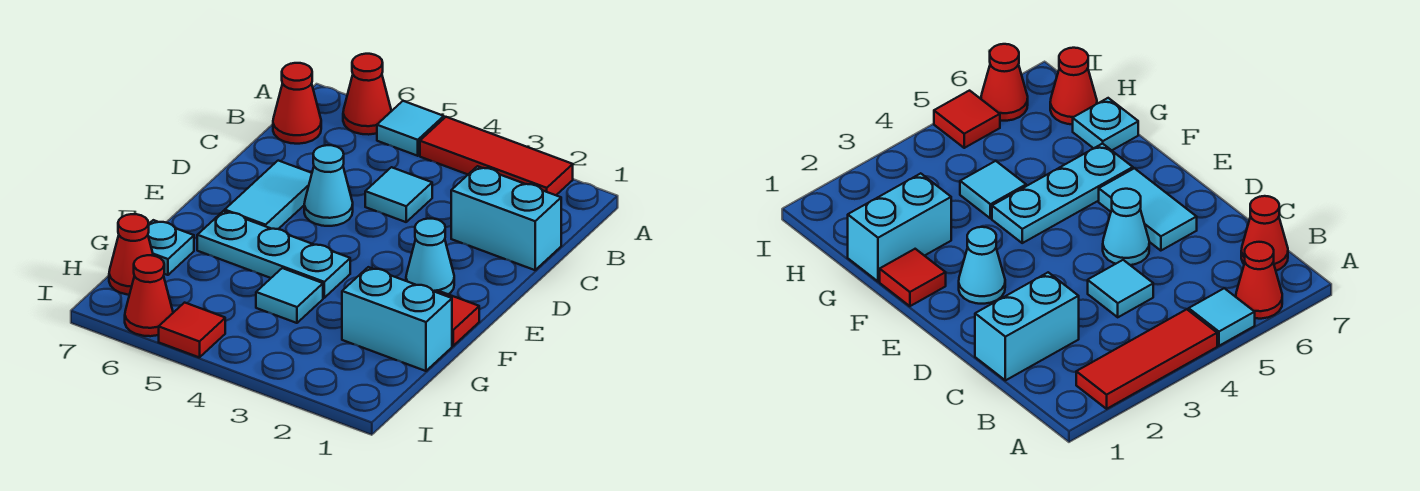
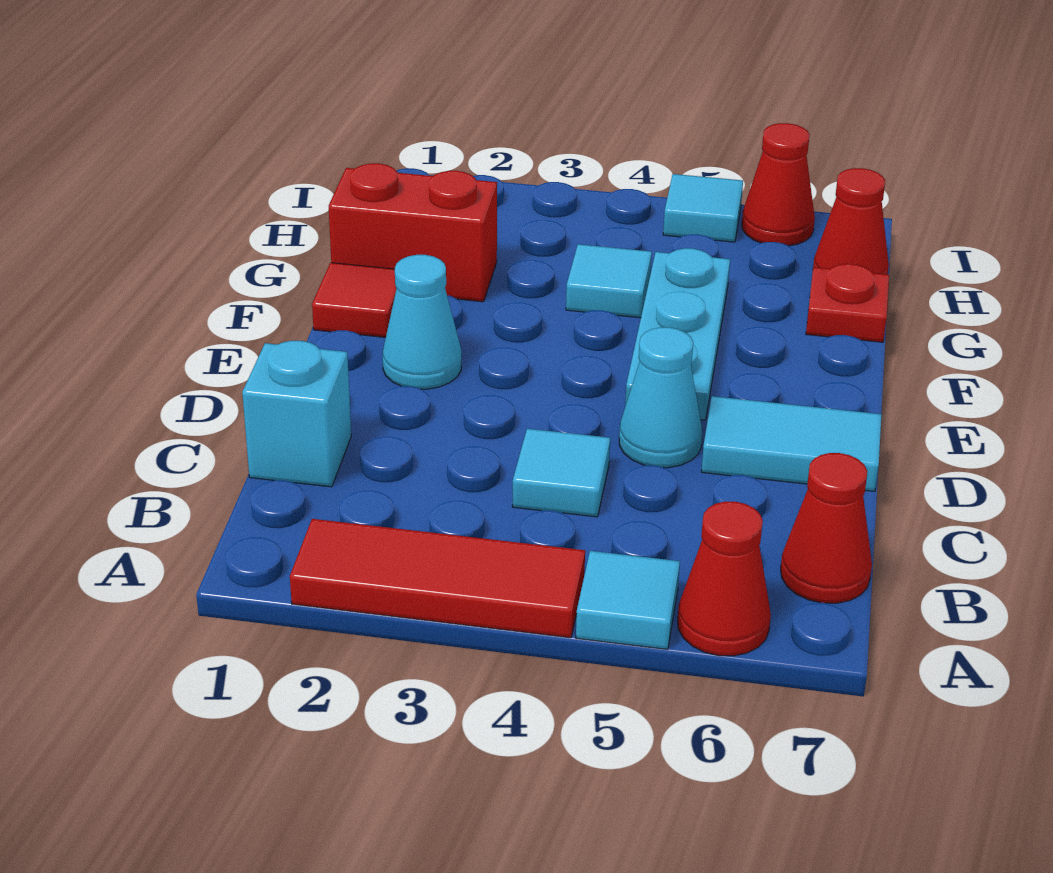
cyan 1x2 brick [451,166,561,270] -> cyan 1x1 brick [242,341,351,487]
cyan 1x2 tile [225,161,312,229] -> cyan 1x2 tile turned to [701,396,882,491]
cyan 1x3 plate [197,211,350,298] -> cyan 1x3 plate turned to [625,248,730,420]
cyan 1x2 brick [342,267,452,371] -> red 1x2 brick [329,163,497,302]
cyan 1x1 plate [148,220,194,275] -> red 1x1 plate [806,264,889,342]
red 1x1 tile [159,303,225,358] -> cyan 1x1 tile [663,174,743,242]

